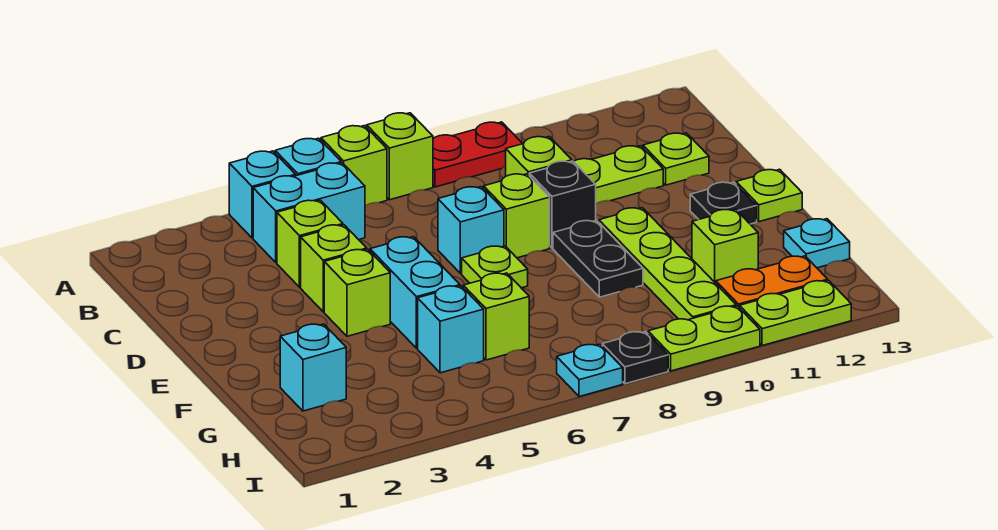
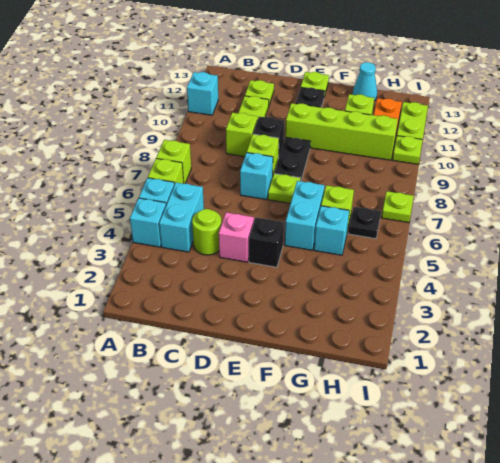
red 1x2 plate [433,122,523,187] -> none
lime 1x1 brick [277,200,343,287] -> lime 1x1 round brick [192,209,221,255]
lime 1x1 brick [301,225,367,312] -> pink 1x1 brick [219,213,254,262]
lime 1x1 brick [324,249,390,336] -> black 1x1 brick [249,217,284,267]
cyan 1x2 brick [370,237,460,348] -> cyan 1x2 brick turned to [285,181,325,250]
black 1x2 plate [553,220,643,297] -> black 1x2 plate turned to [274,137,311,181]
lime 1x4 plate [599,208,736,320] -> lime 1x4 brick [285,103,398,160]
cyan 1x1 brick [280,324,346,411] -> cyan 1x1 brick moved to [187,72,218,115]
cyan 1x1 plate [784,219,850,268] -> cyan 1x1 cone [353,62,377,101]
cyan 1x1 plate [557,344,623,397] -> lime 1x1 plate [382,191,414,223]
black 1x1 plate [602,332,668,384] -> black 1x1 plate moved to [348,207,381,239]
lime 1x2 plate [648,306,760,371] -> lime 1x1 plate [393,136,423,164]

